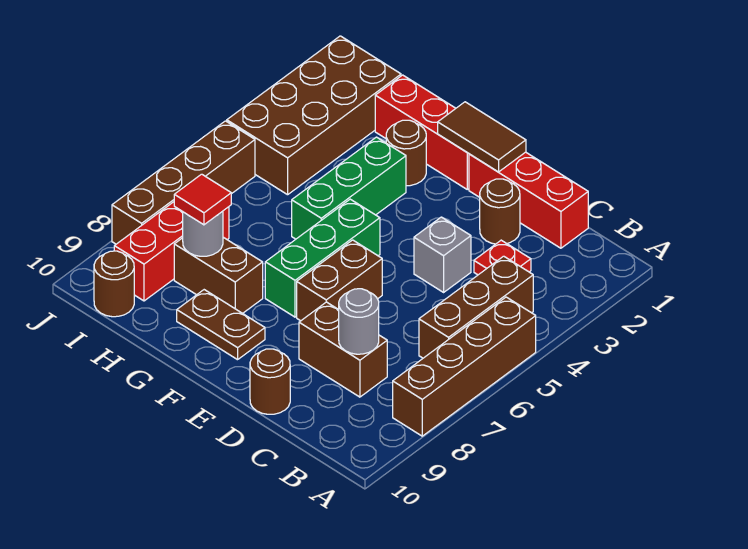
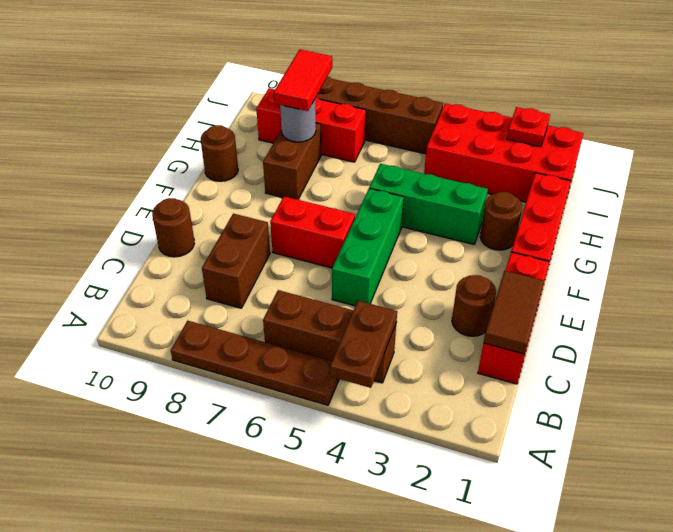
brown 1x4 brick [393,297,536,436] -> brown 1x4 plate [171,321,339,405]
red 1x1 plate [474,240,531,275] -> red 1x1 plate moved to [507,107,550,147]
grey 1x1 round brick [339,289,379,354] -> none
grey 1x1 brick [414,217,471,292] -> none
brown 1x2 tile [438,102,526,172] -> brown 1x2 tile moved to [484,271,544,354]
brown 1x2 brick [297,240,382,321] -> red 1x2 brick [270,196,355,268]
green 1x3 brick [265,199,380,317] -> green 1x3 brick turned to [332,188,404,306]
brown 1x2 plate [177,290,265,360] -> brown 1x2 plate moved to [330,301,397,388]
red 1x1 tile [174,174,231,225] -> red 1x2 tile [274,50,332,111]
brown 2x4 brick [227,36,401,195] -> red 2x4 brick [424,103,584,202]
brown 1x1 round brick [94,251,134,317] -> brown 1x1 round brick moved to [201,125,238,181]

